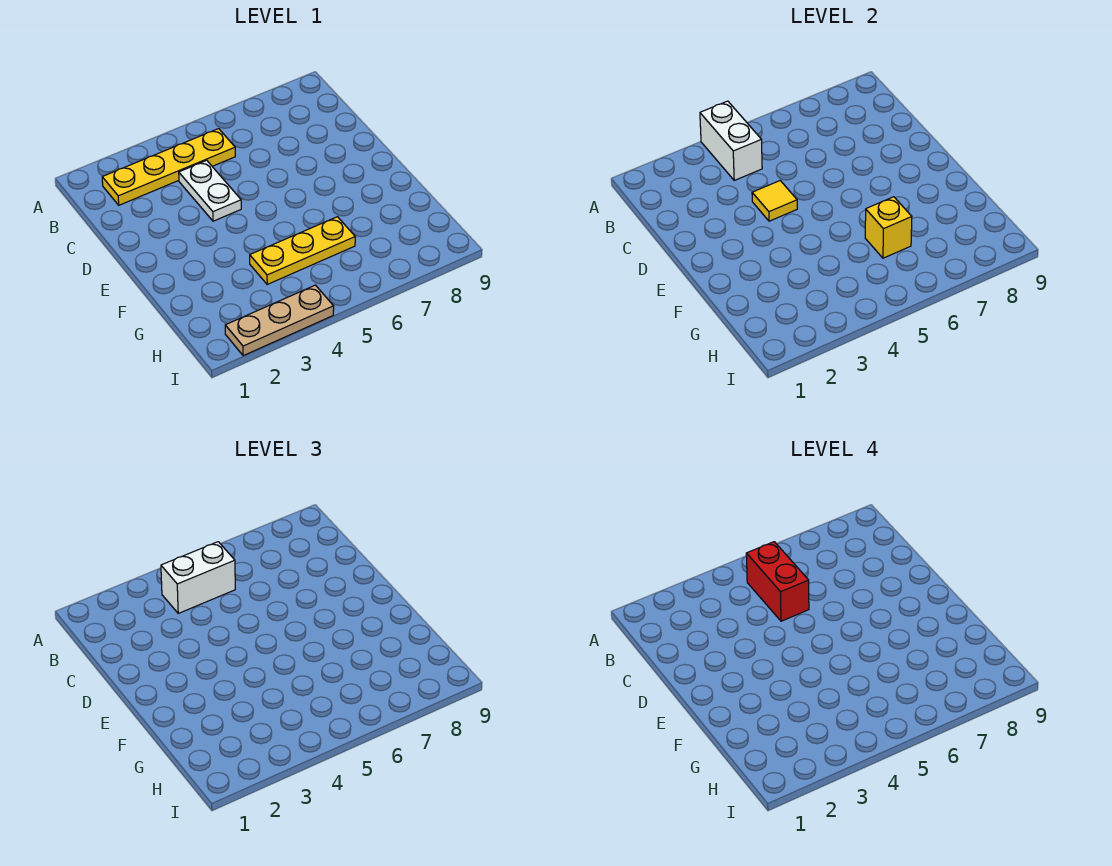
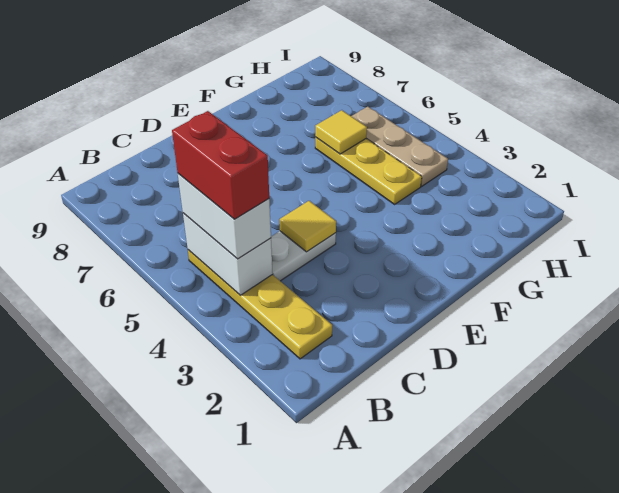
white 1x2 brick [700,101,762,180] -> white 1x2 brick turned to [183,213,273,295]
red 1x2 brick [746,542,809,621] -> red 1x2 brick turned to [172,111,269,219]
yellow 1x1 brick [865,197,912,258] -> yellow 1x1 tile [315,110,367,154]
tan 1x3 plate [225,285,334,356] -> tan 1x3 plate moved to [351,107,448,186]

